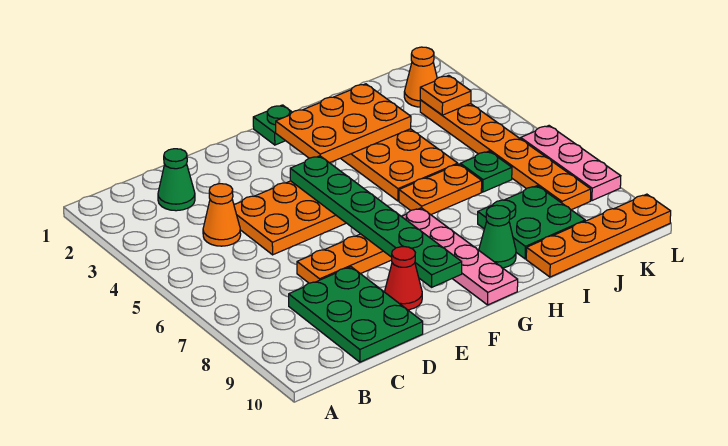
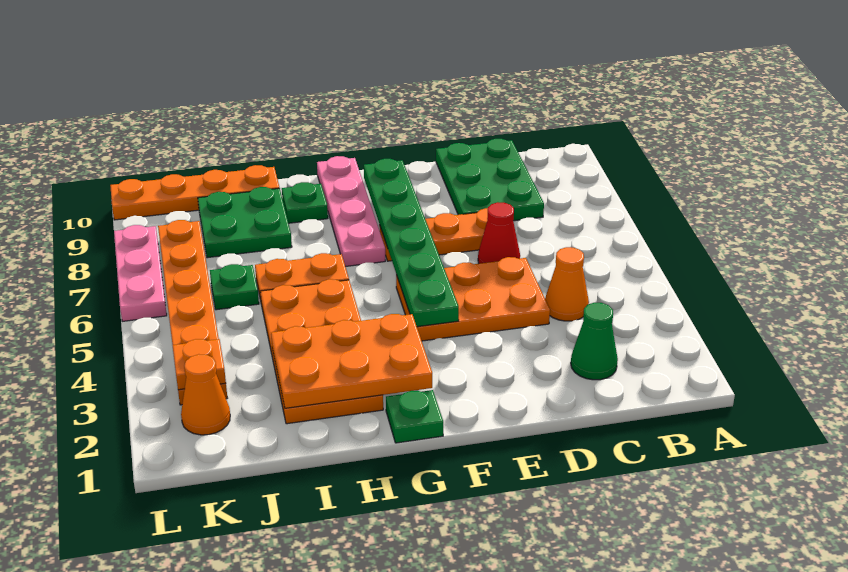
red 1x1 cone [385,247,422,310] -> red 1x1 cone moved to [478,202,520,264]
green 1x1 cone [479,205,516,268] -> green 1x1 plate [282,182,328,223]

